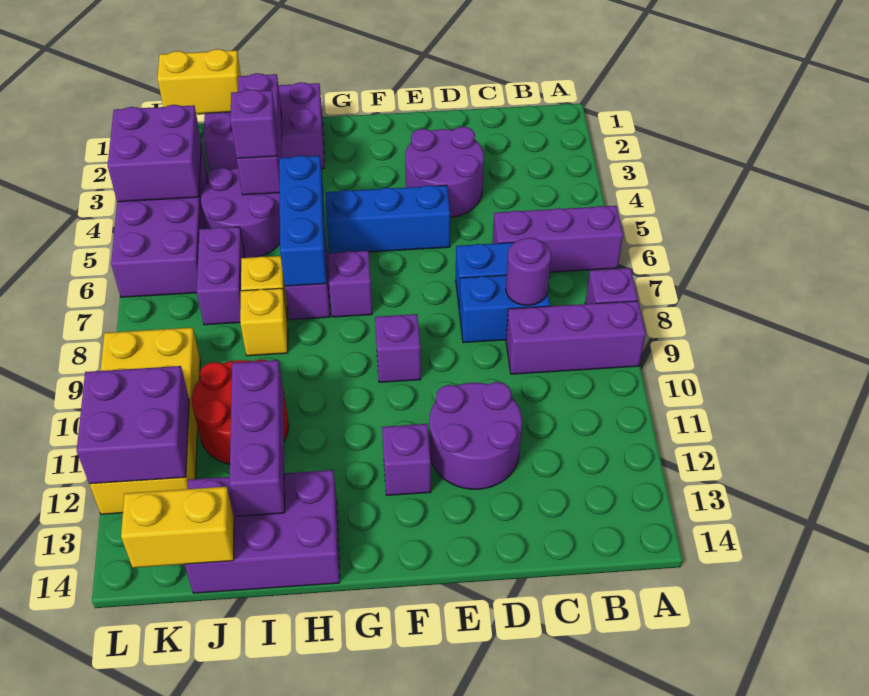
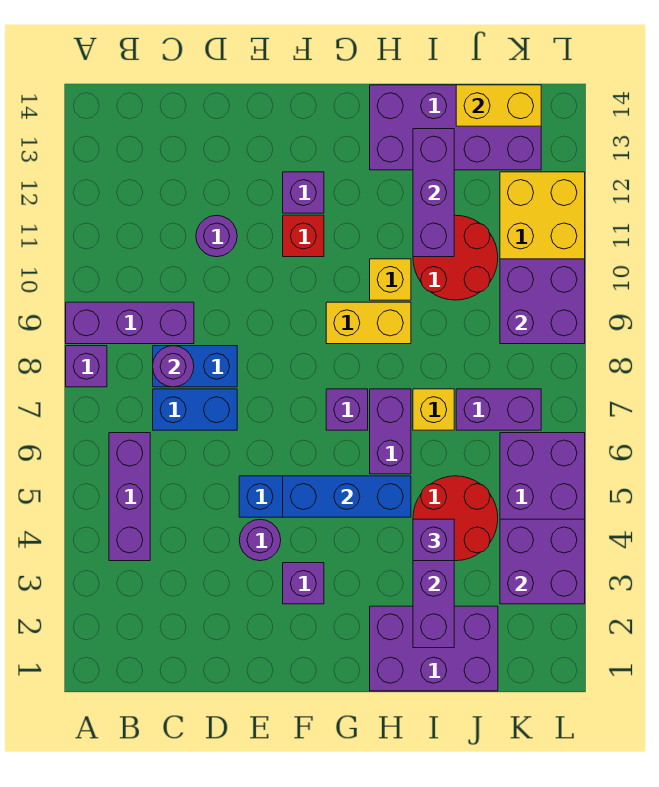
purple 1x3 brick [493,206,623,272] -> purple 1x3 brick turned to [109,433,150,561]
purple 2x2 round brick [405,127,484,218] -> purple 1x1 round brick [239,519,281,561]
purple 2x2 round brick [429,382,522,489] -> purple 1x1 round brick [196,215,237,257]
purple 1x1 brick [375,314,421,382] -> purple 1x1 brick moved to [283,563,324,604]
none -> red 1x1 brick [283,215,324,257]
blue 1x3 brick [279,156,327,286] -> blue 1x3 brick turned to [283,476,411,517]
purple 2x3 brick [185,470,340,593] -> purple 2x4 brick [370,85,541,170]
purple 2x2 round brick [201,168,280,258] -> red 2x2 round brick [413,476,498,561]
yellow 1x1 brick [240,288,288,356] -> yellow 1x1 brick moved to [370,259,411,300]
yellow 1x2 brick [157,49,241,114] -> yellow 1x2 brick moved to [326,302,411,344]
purple 1x2 brick [197,227,245,325] -> purple 1x2 brick turned to [456,389,541,430]
purple 2x2 brick [77,366,189,484] -> purple 2x2 brick moved to [500,259,585,344]

